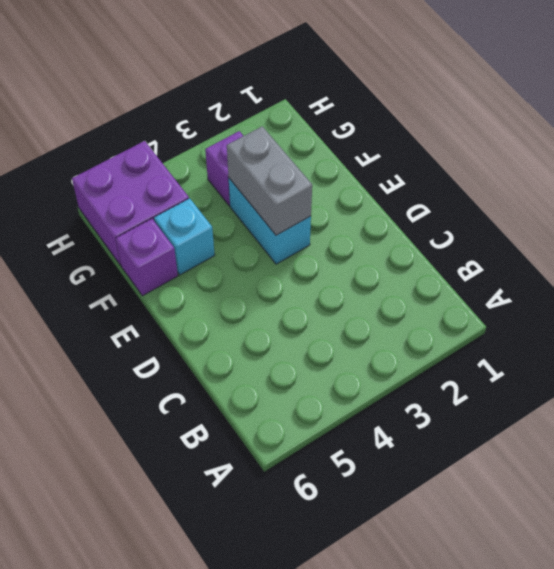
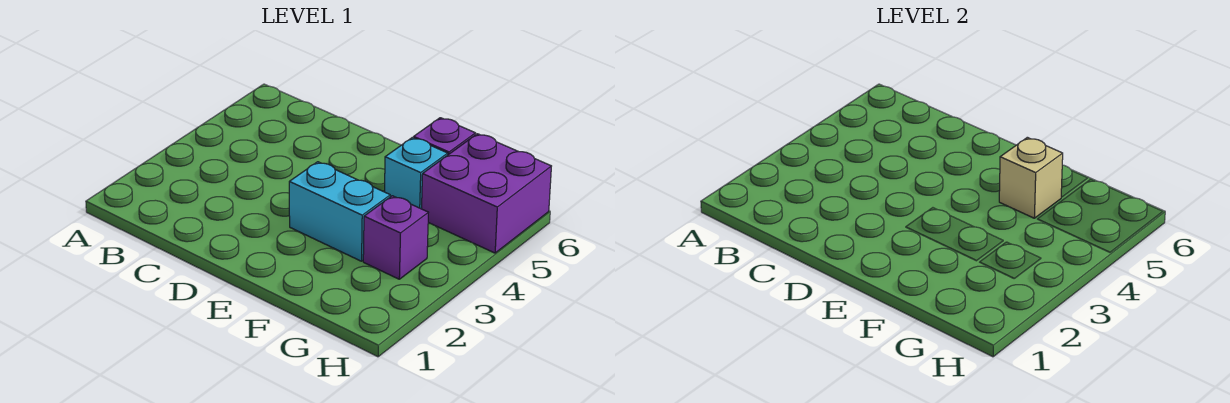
grey 1x2 brick [227,126,312,235] -> none
none -> tan 1x1 brick [999,137,1063,218]

